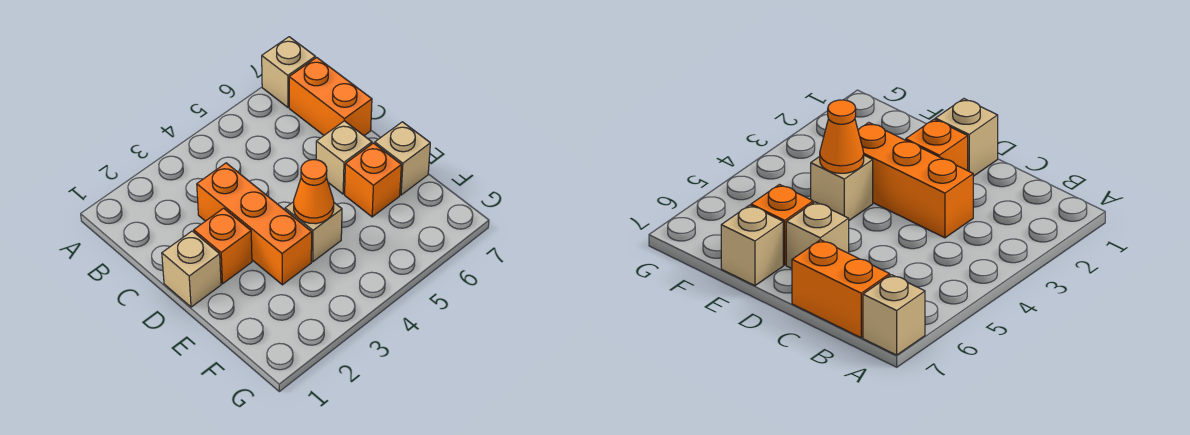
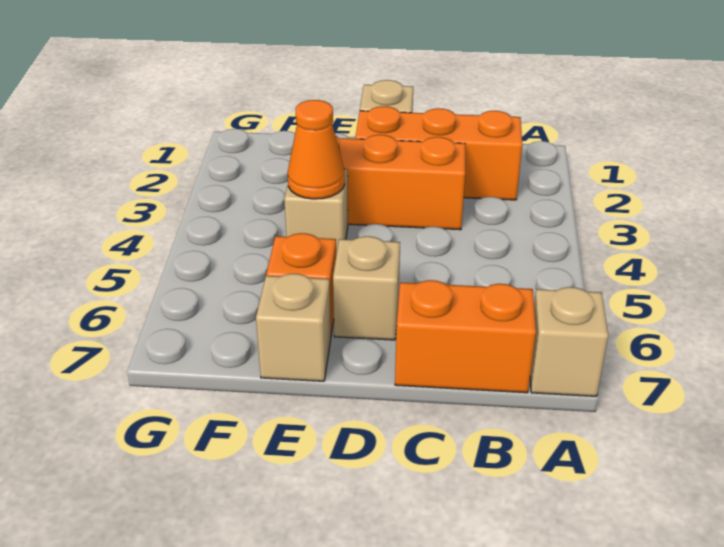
orange 1x1 brick [194,208,252,284] -> orange 1x3 brick [355,106,522,200]

